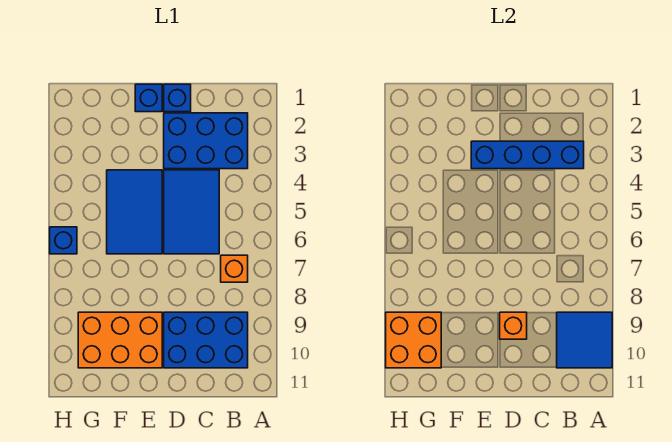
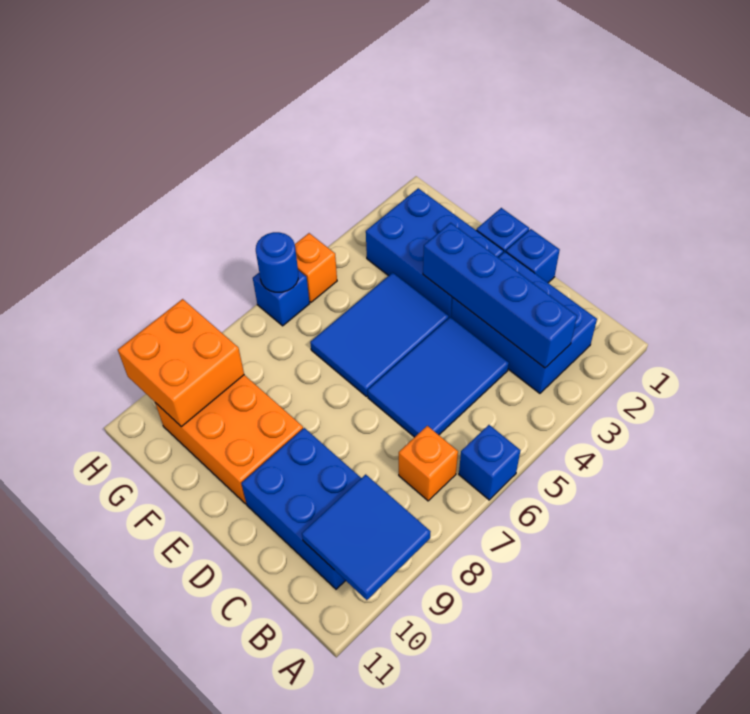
none -> blue 1x1 brick [459,425,520,500]
orange 1x1 brick [500,312,527,339] -> orange 1x1 brick moved to [295,233,337,302]
none -> blue 2x3 brick [366,188,503,317]
none -> blue 1x1 round brick [256,232,298,292]

